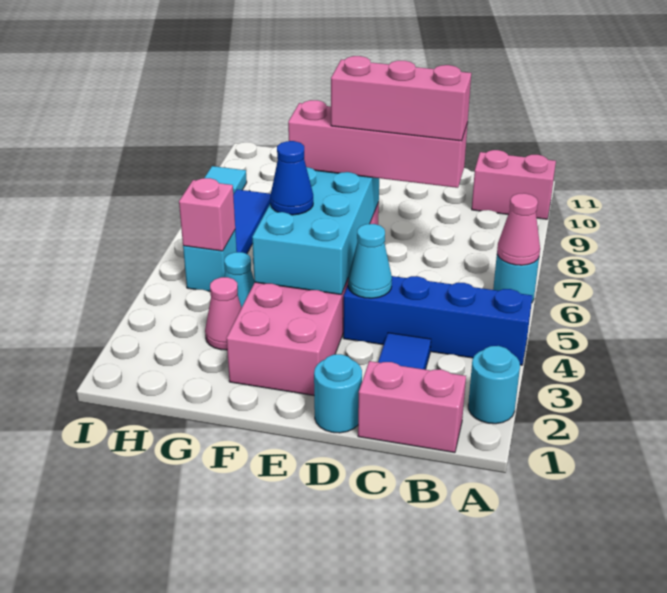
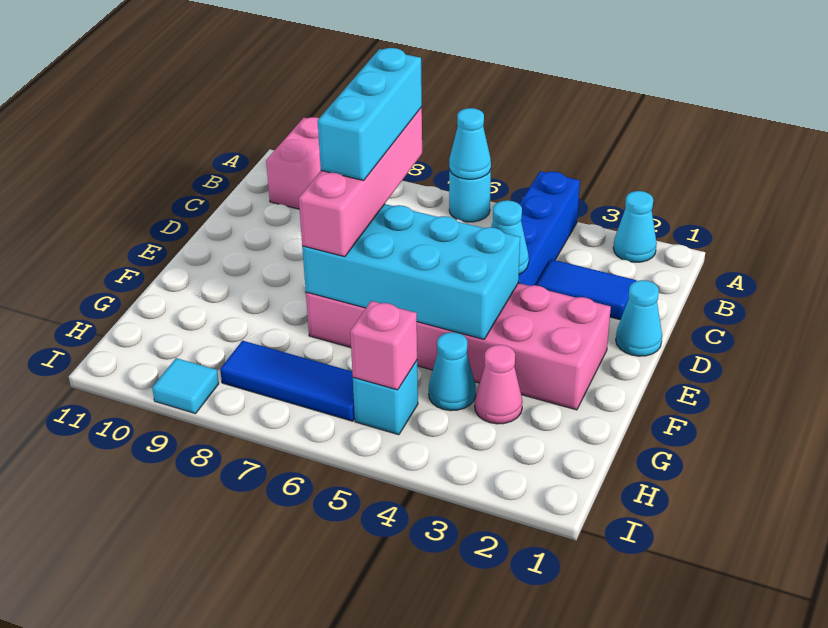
cyan 1x1 round brick [468,346,520,424] -> cyan 1x1 cone [613,191,657,262]
pink 1x1 cone [497,193,540,265] -> cyan 1x1 cone [449,108,491,179]
pink 1x2 brick [358,361,466,453] -> none
pink 1x3 brick [331,56,471,141] -> cyan 1x3 brick [318,48,422,180]
cyan 1x1 round brick [314,354,362,433] -> cyan 1x1 cone [616,280,662,356]
blue 1x1 cone [270,141,313,215] -> none

